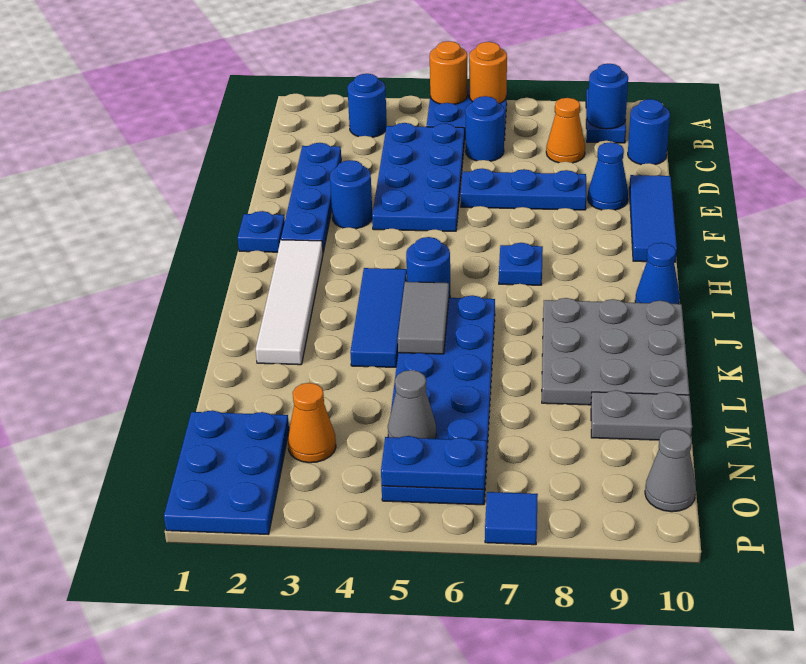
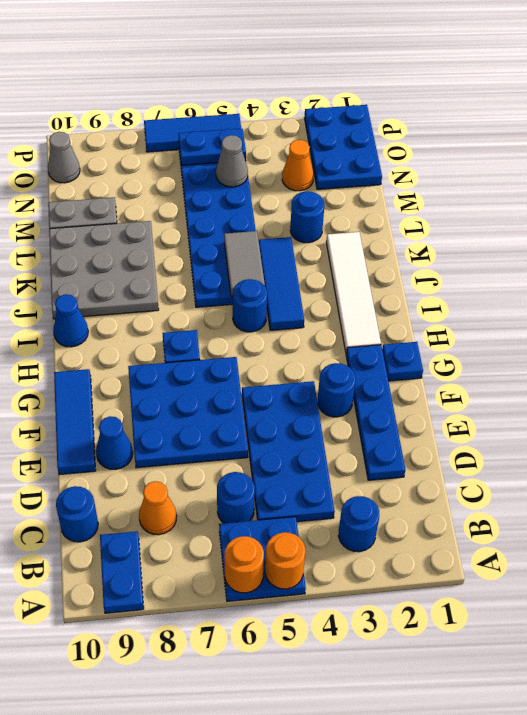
blue 1x1 round brick [587,64,628,129] -> blue 1x1 round brick moved to [290,191,324,243]
blue 1x3 plate [461,169,586,210] -> blue 3x3 plate [128,357,248,468]
blue 1x1 tile [485,492,538,545] -> blue 1x3 tile [144,114,241,152]

